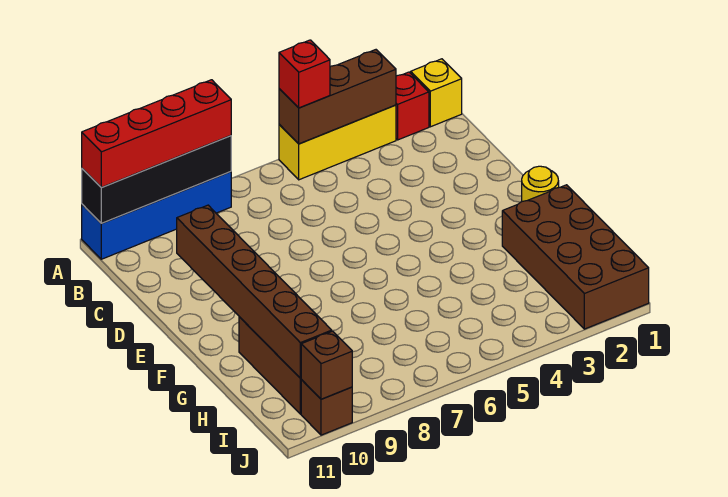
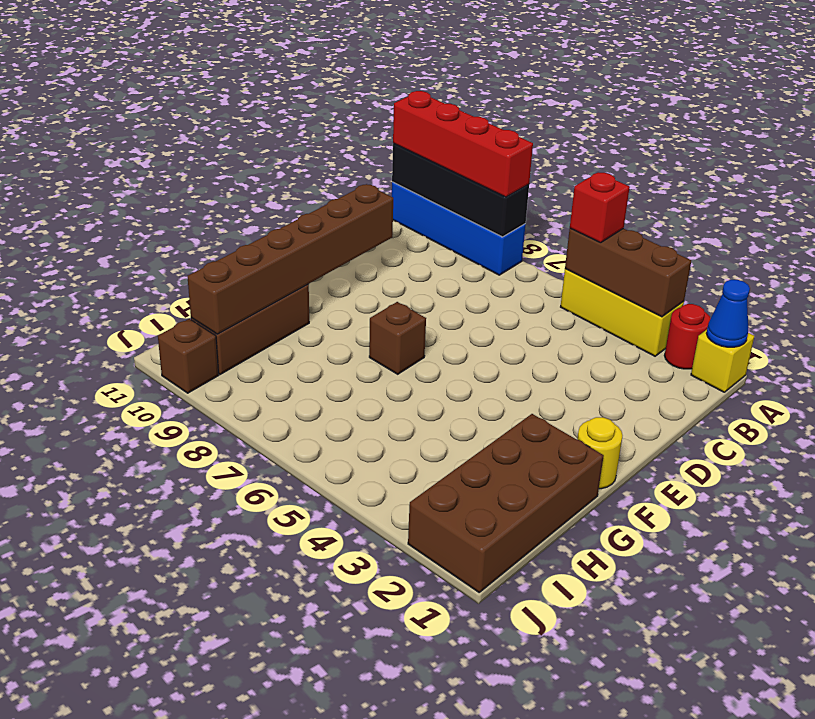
none -> blue 1x1 cone [706,280,750,347]
red 1x1 brick [396,72,429,140] -> red 1x1 round brick [664,304,711,369]
brown 1x1 brick [301,331,352,399] -> brown 1x1 brick moved to [369,302,426,374]

